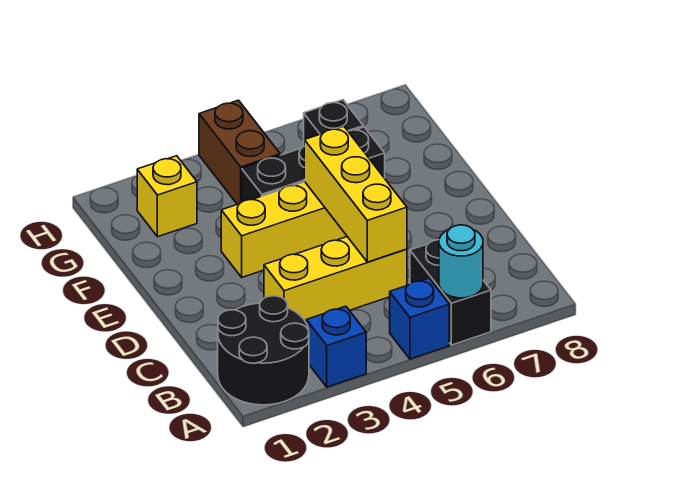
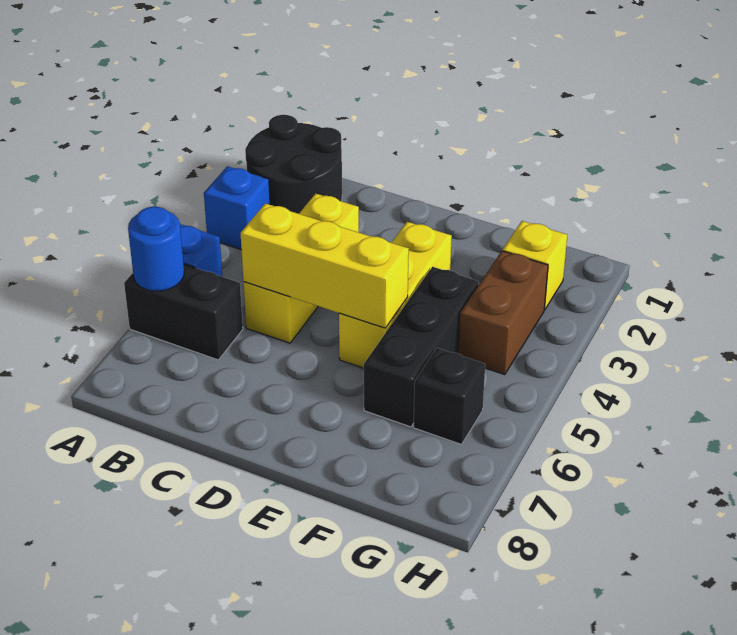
cyan 1x1 round brick [439,225,483,298] -> blue 1x1 round brick [128,207,184,291]
brown 1x2 brick [199,100,280,204] -> brown 1x2 brick turned to [459,251,548,375]

